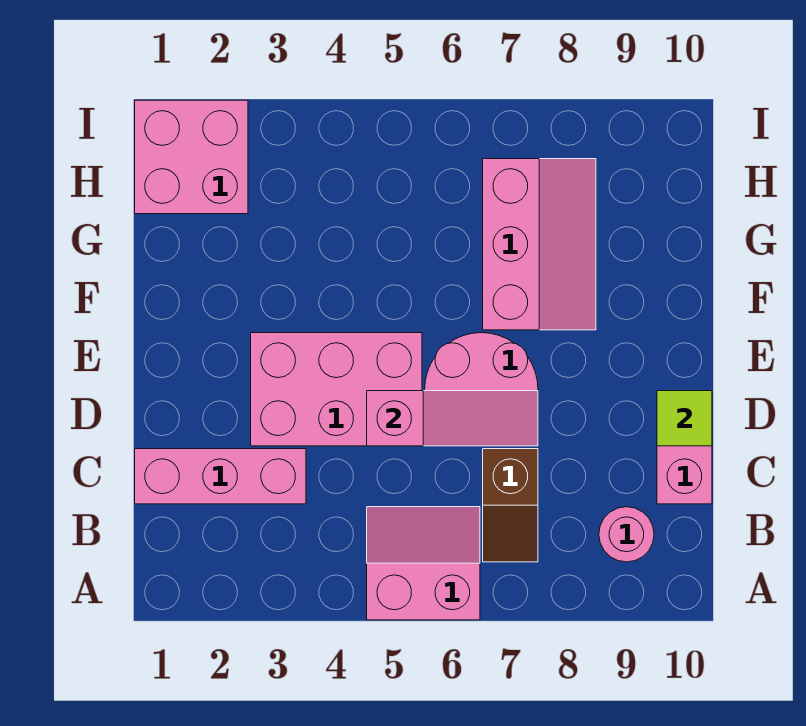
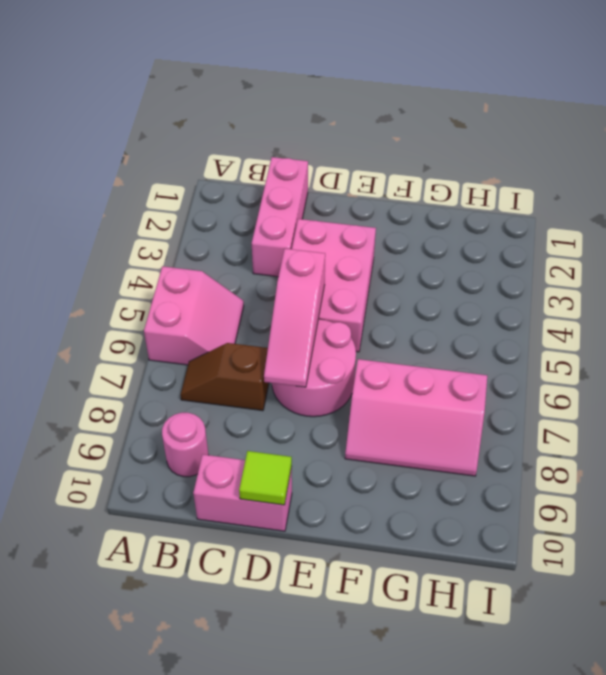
pink 2x2 brick [135,100,248,214] -> none

